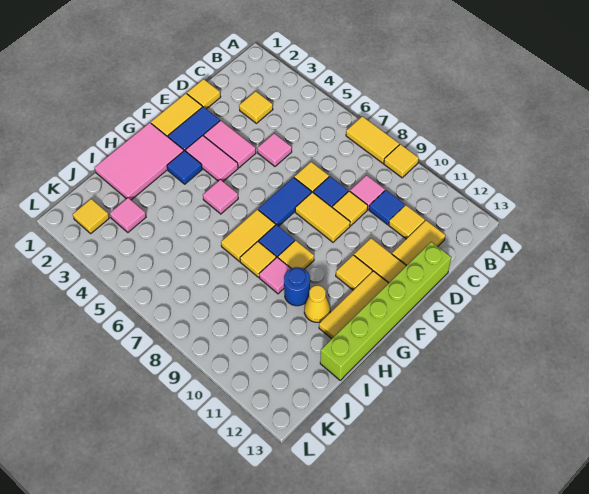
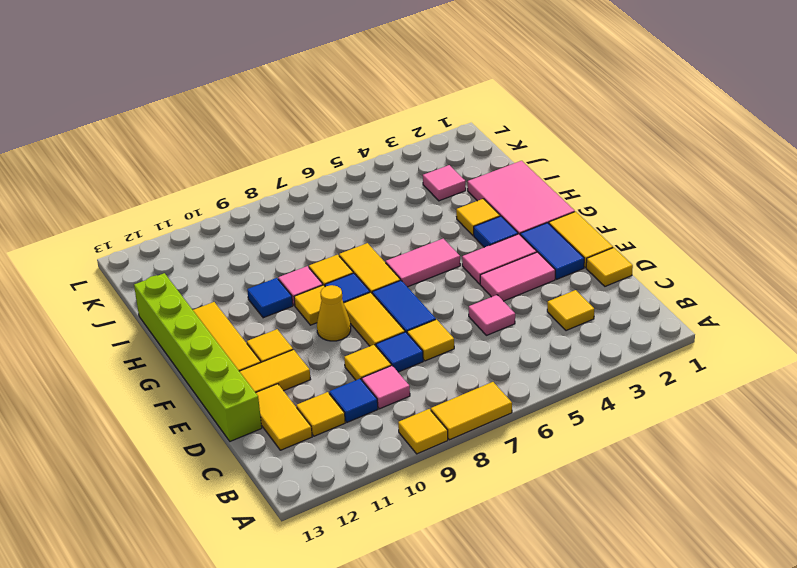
yellow 1x2 tile [295,192,350,242] -> yellow 1x2 tile turned to [344,292,405,346]
pink 1x1 tile [203,179,238,214] -> pink 1x2 tile [386,239,460,287]
blue 1x1 round brick [284,267,310,306] -> blue 1x1 tile [247,278,293,318]
yellow 1x1 cone [304,286,330,322] -> yellow 1x1 cone moved to [317,285,351,341]
yellow 1x1 tile [73,199,109,233] -> yellow 1x1 tile moved to [456,199,500,236]

